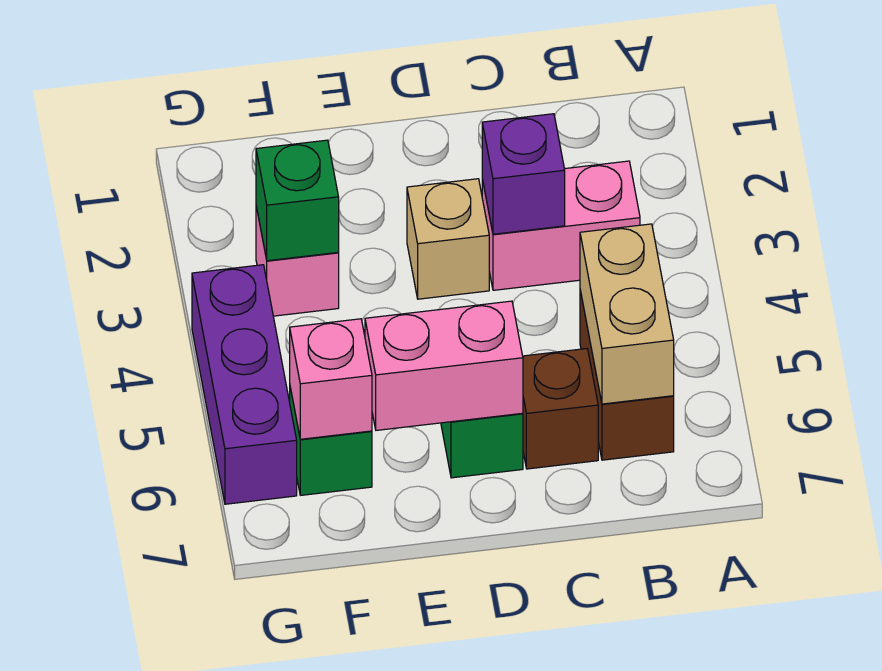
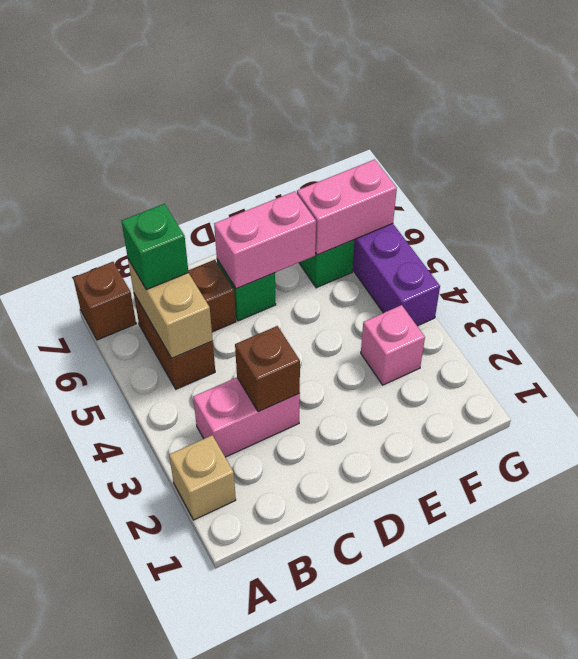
none -> brown 1x1 brick [73,262,136,340]
purple 1x1 brick [482,114,565,234] -> brown 1x1 brick [235,326,300,412]
tan 1x1 brick [407,179,489,299] -> tan 1x1 brick moved to [169,435,236,520]
green 1x1 brick [256,140,339,261] -> green 1x1 brick moved to [121,204,189,290]
pink 1x1 brick [290,319,372,439] -> pink 1x2 brick [297,159,397,255]

